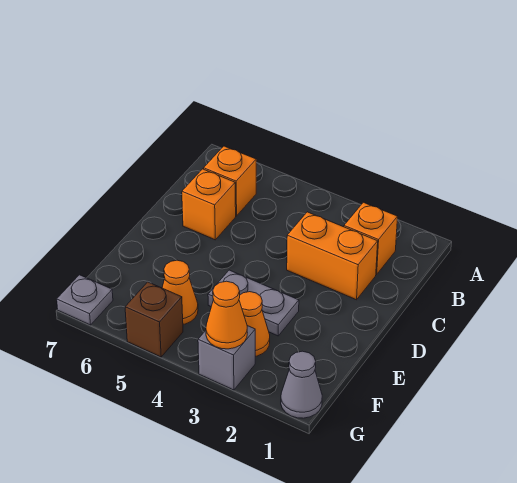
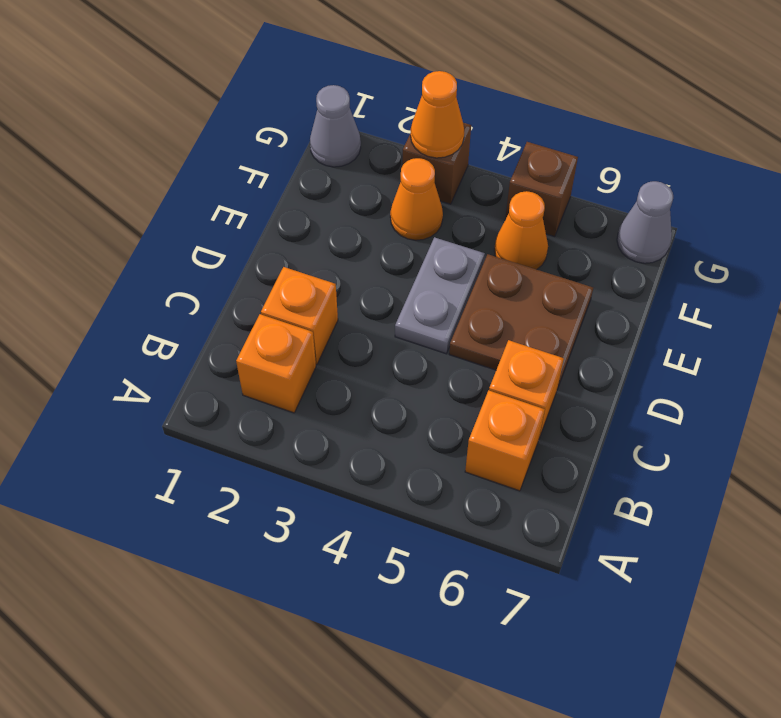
orange 1x2 brick [287,212,378,300] -> orange 1x1 brick [261,267,338,365]
none -> brown 2x2 plate [449,254,593,389]
grey 1x2 plate [208,270,299,336] -> grey 1x2 plate turned to [395,237,485,354]
grey 1x1 brick [198,326,255,390] -> brown 1x1 brick [403,123,471,204]
grey 1x1 plate [57,275,113,325] -> grey 1x1 cone [617,181,673,263]

